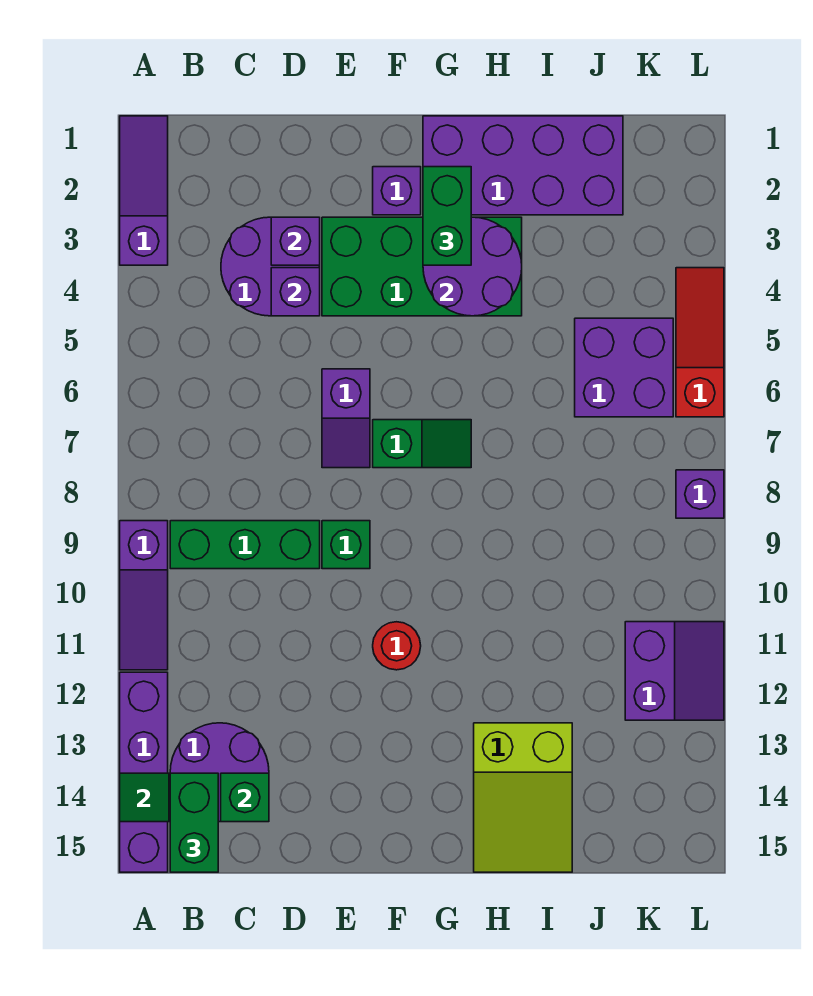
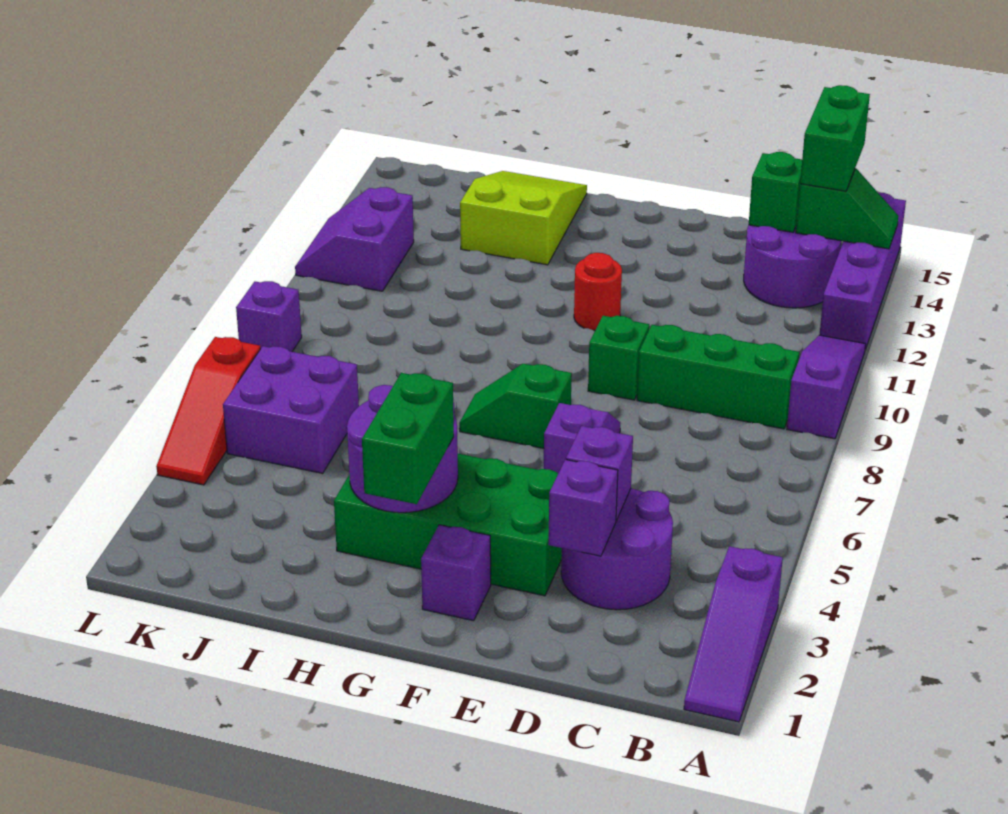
purple 2x4 brick [423,116,623,215] -> none

